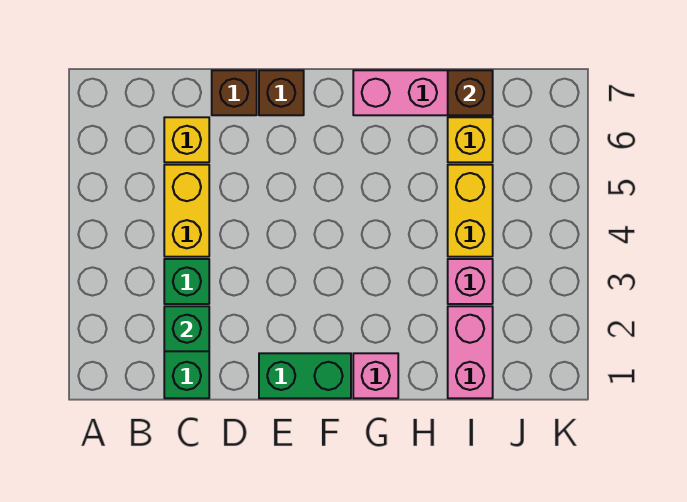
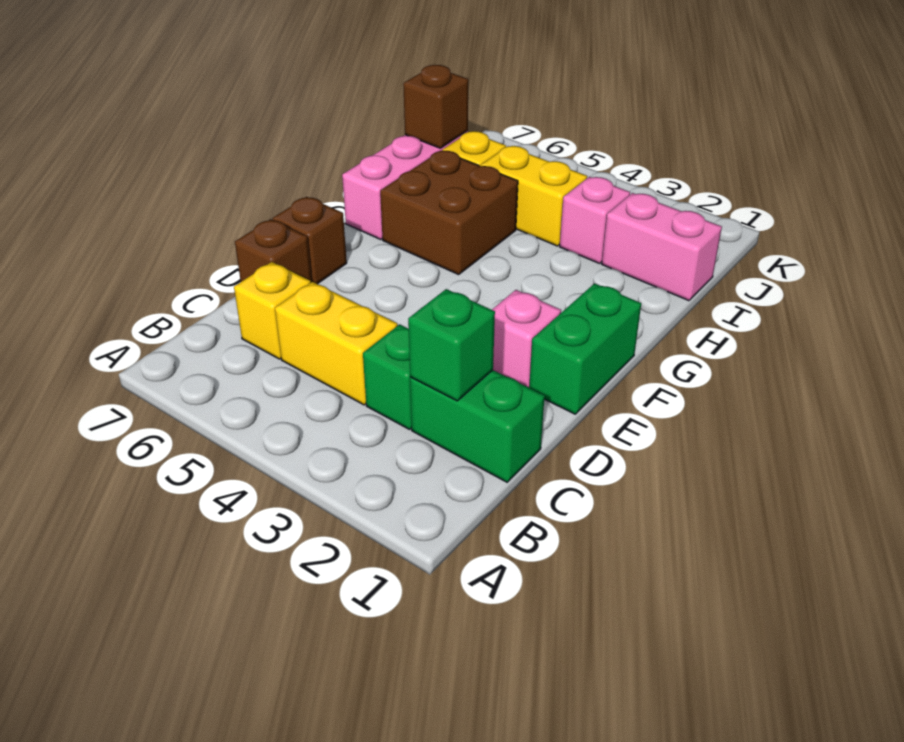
pink 1x1 brick [353,353,398,398] -> pink 1x1 brick moved to [492,290,561,387]
none -> brown 2x2 brick [380,151,518,274]

